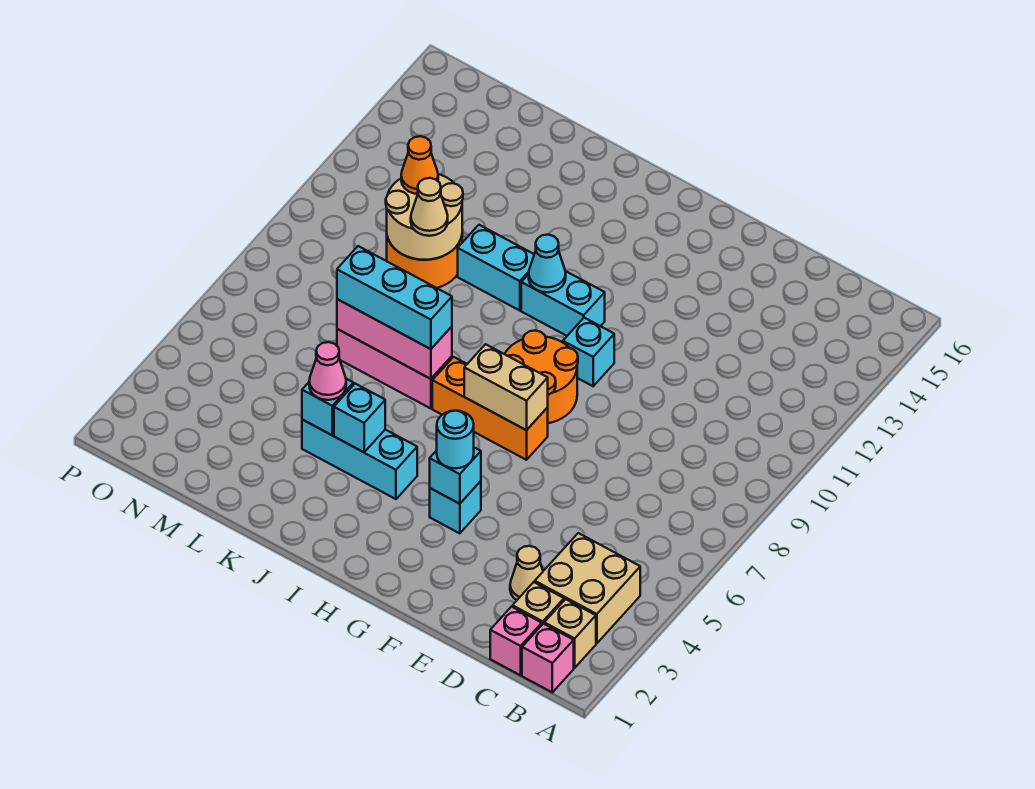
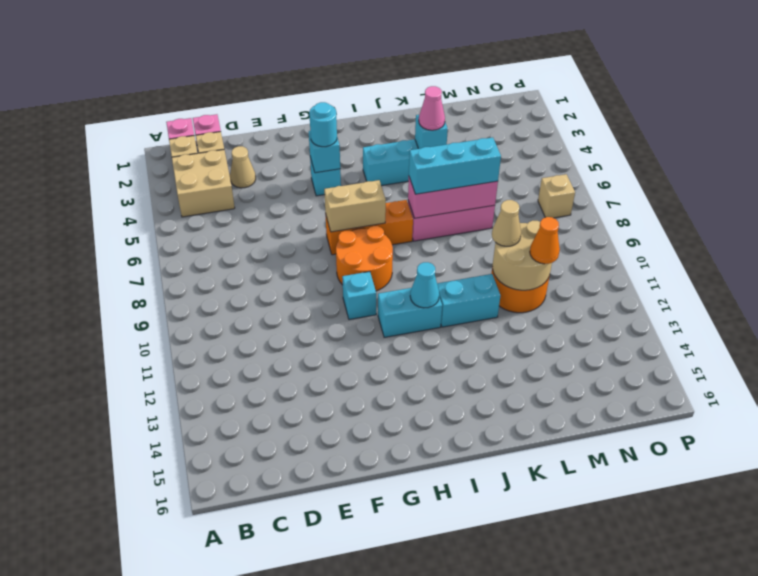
cyan 1x1 brick [334,384,385,452] -> none
none -> tan 1x1 brick [538,174,575,218]

